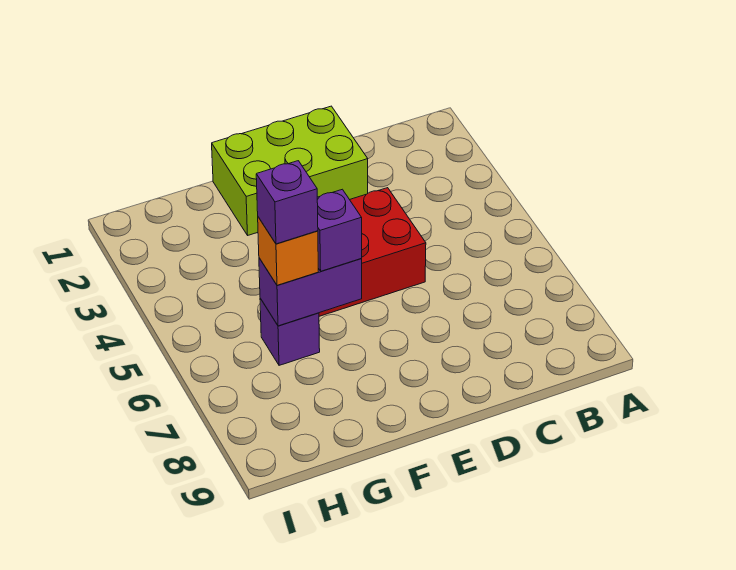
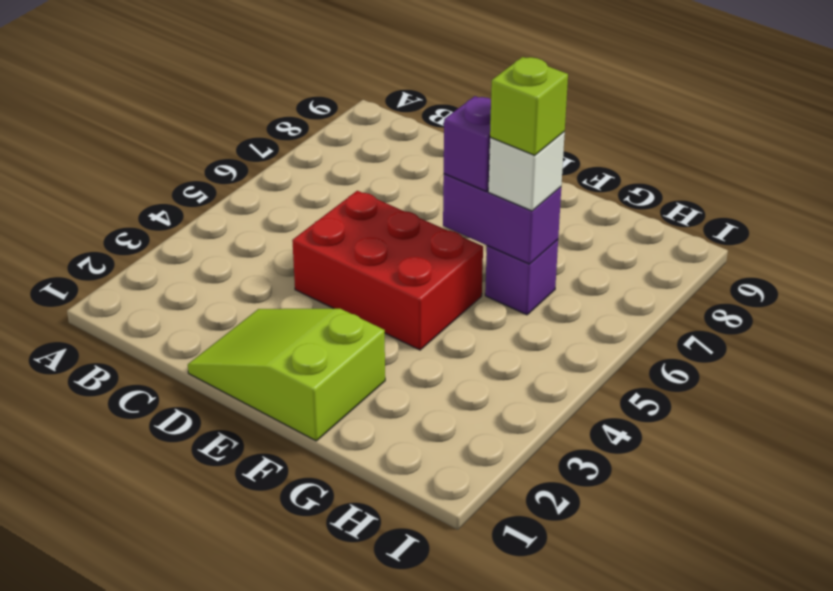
lime 2x3 brick [212,106,368,235] -> lime 2x3 slope [188,309,385,441]
orange 1x1 brick [258,217,318,285] -> white 1x1 brick [488,132,565,211]
purple 1x1 brick [256,161,318,244] -> lime 1x1 brick [490,57,568,155]

